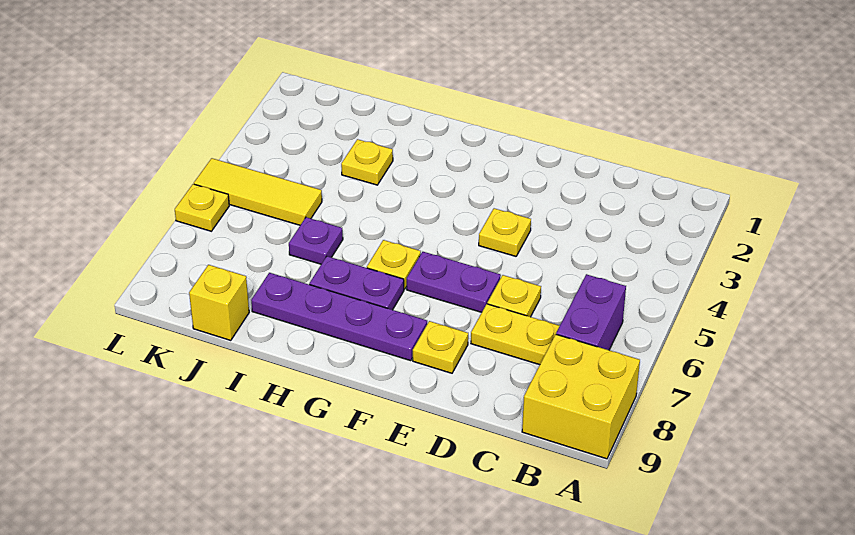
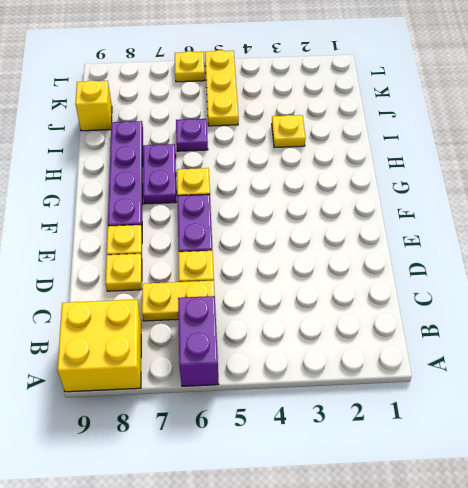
purple 1x2 brick [556,274,626,350] -> purple 1x2 brick turned to [178,296,219,386]
yellow 1x2 plate [471,304,559,365] -> yellow 1x2 plate turned to [142,281,215,321]
yellow 1x1 plate [479,208,531,256] -> yellow 1x1 plate moved to [106,254,142,291]
yellow 1x3 tile [194,158,322,225] -> yellow 1x3 plate [205,50,239,126]

